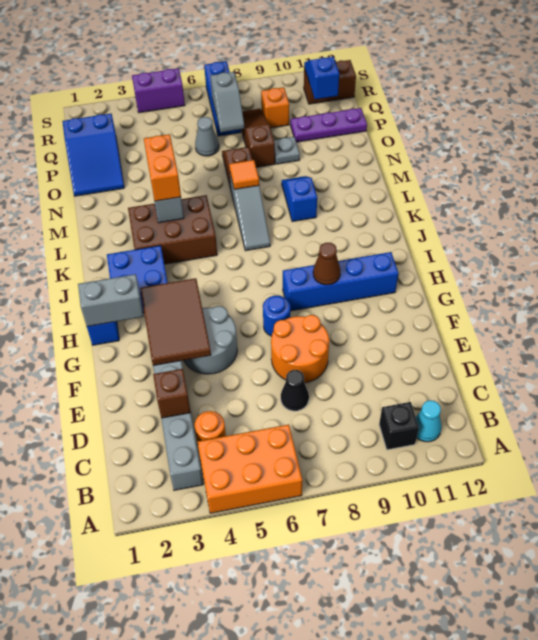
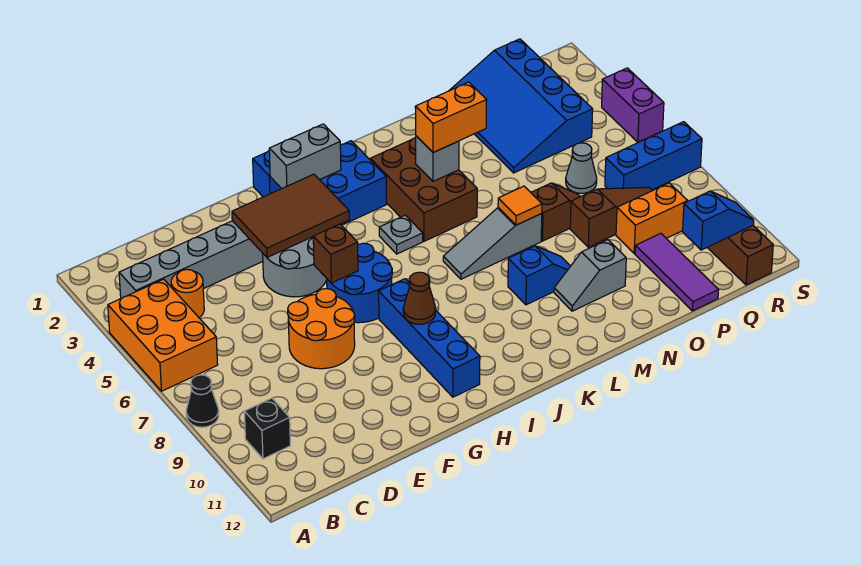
cyan 1x1 cone [416,400,442,442] -> none
brown 1x1 brick [153,369,191,418] -> brown 1x1 brick moved to [313,224,358,283]
black 1x1 cone [281,370,309,411] -> black 1x1 cone moved to [186,375,219,427]
blue 1x1 round brick [263,296,290,336] -> blue 2x2 round brick [327,243,392,323]
grey 1x2 brick [78,274,144,326] -> grey 1x2 brick turned to [269,124,341,189]
blue 2x3 slope [63,114,124,196] -> blue 3x4 slope [449,39,593,173]
grey 1x1 plate [274,137,300,164] -> grey 1x1 plate moved to [379,215,423,254]
grey 1x2 slope [210,72,244,132] -> grey 1x2 slope moved to [554,240,626,311]
purple 1x3 plate [290,108,367,142] -> purple 1x3 tile [635,233,718,311]
orange 1x1 brick [261,87,289,128] -> orange 1x2 brick [616,183,688,253]

